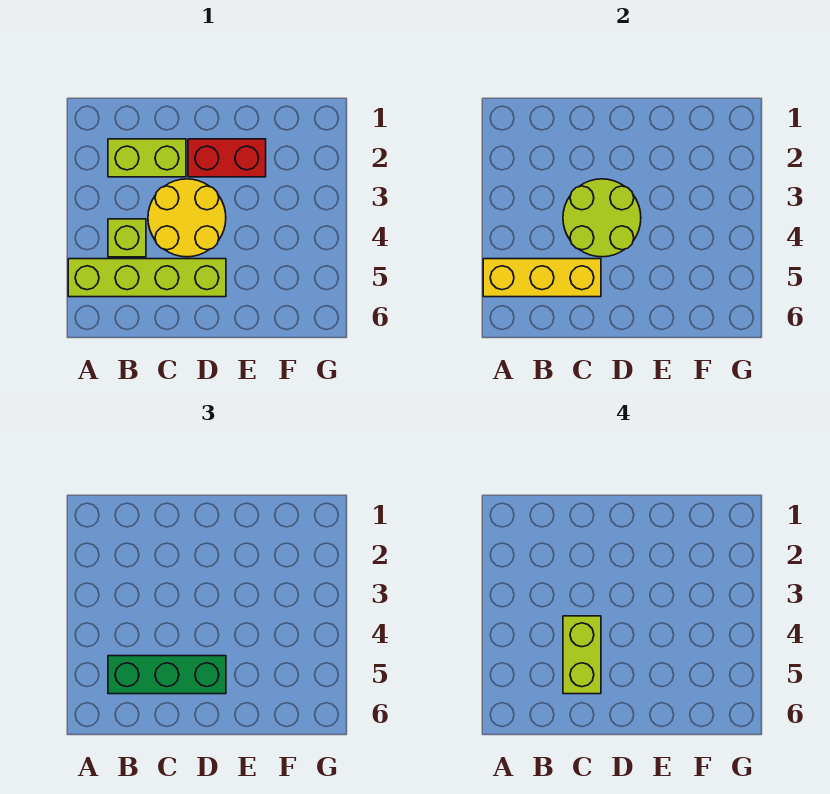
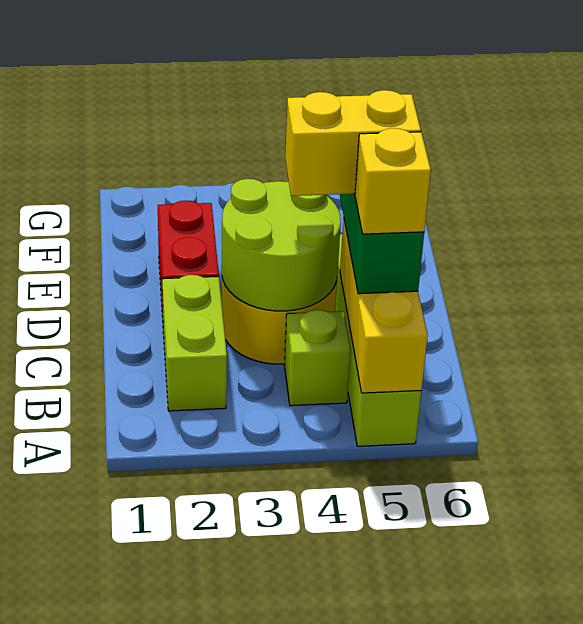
none -> yellow 1x1 brick [355,128,431,234]
lime 1x2 brick [563,616,601,694] -> yellow 1x2 brick [285,90,421,196]

